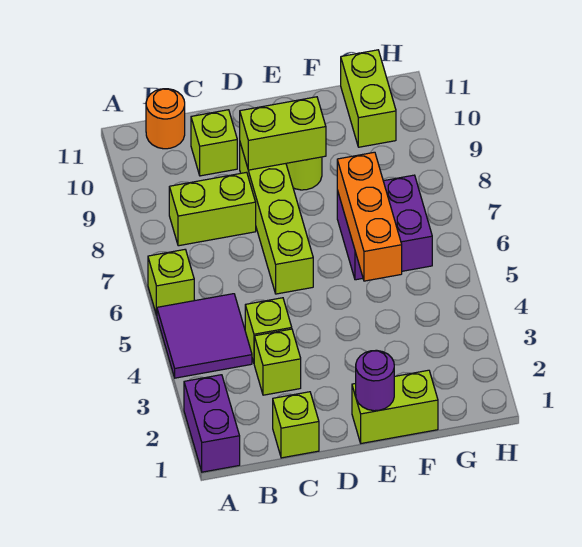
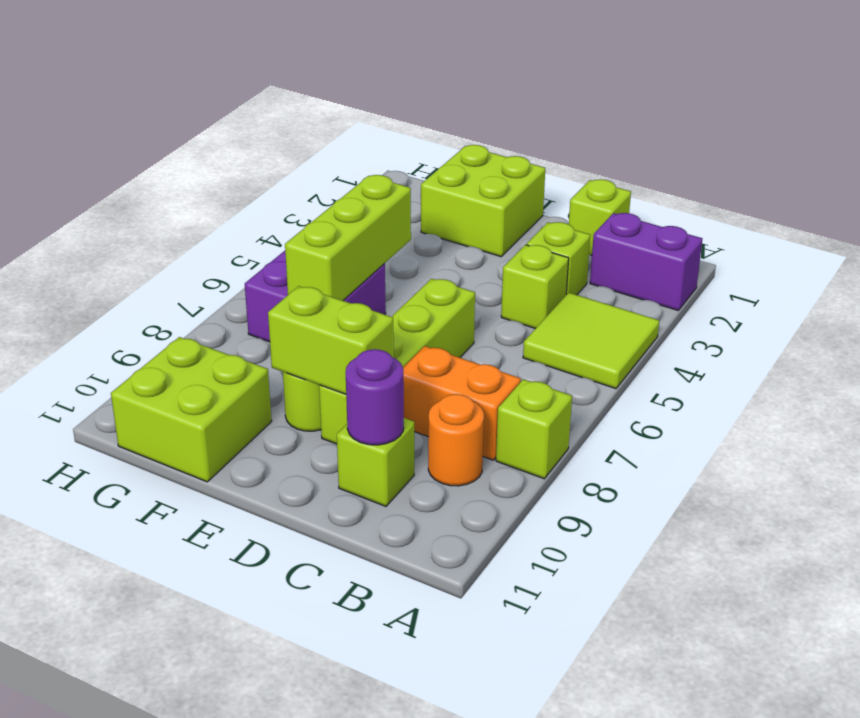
purple 1x2 brick [184,375,240,472] -> purple 1x2 brick turned to [590,213,702,310]
purple 2x2 tile [157,294,252,378] -> lime 2x2 tile [523,293,659,389]
lime 1x1 brick [148,250,194,315] -> lime 1x1 brick moved to [496,379,572,479]
lime 1x2 brick [169,172,256,246] -> orange 1x2 brick [403,346,521,460]
orange 1x1 round brick [146,89,185,149] -> orange 1x1 round brick moved to [428,394,484,486]
lime 1x2 brick [352,370,438,443] -> lime 2x2 brick [421,145,545,257]
purple 1x1 round brick [356,350,394,411] -> purple 1x1 round brick moved to [346,349,404,445]
orange 1x3 brick [337,152,402,281] -> lime 1x3 brick [285,175,411,301]
lime 1x2 brick [341,50,396,147] -> lime 2x2 brick [111,337,272,482]

